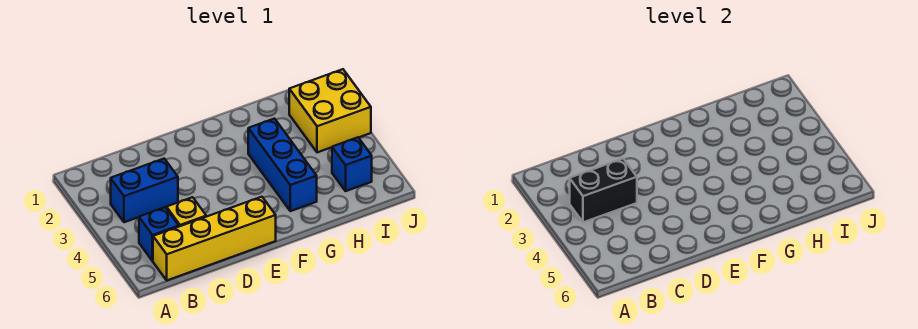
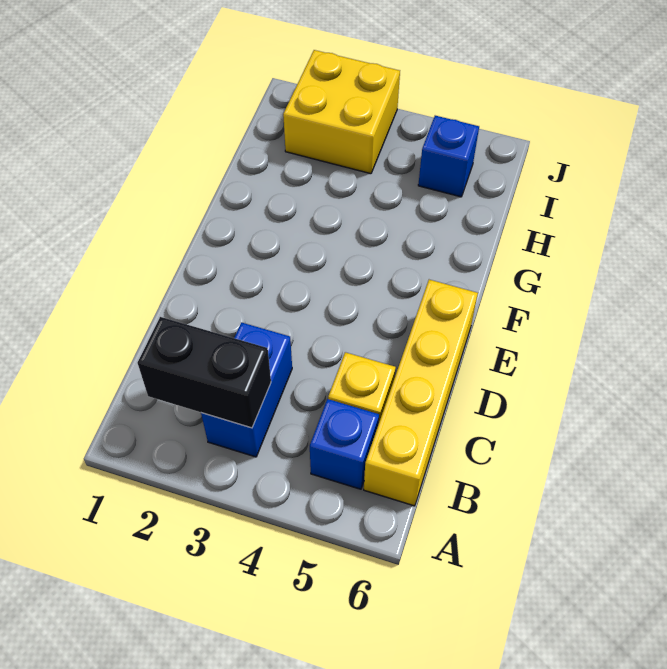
black 1x2 brick [570,159,637,222] -> black 1x2 brick turned to [137,317,271,428]
blue 1x3 brick [248,119,317,211] -> none

